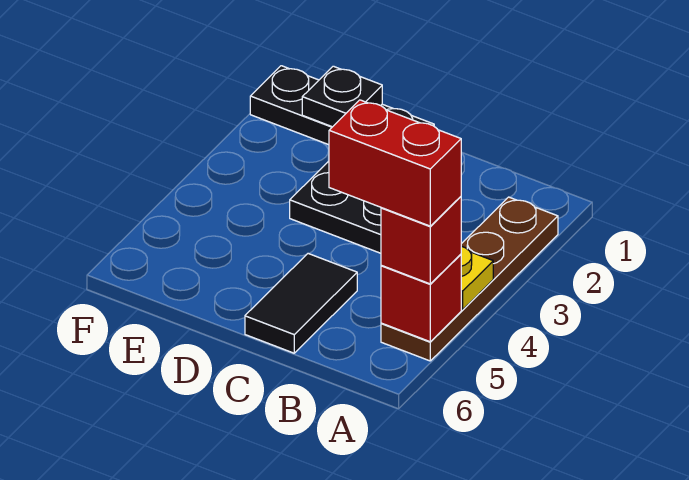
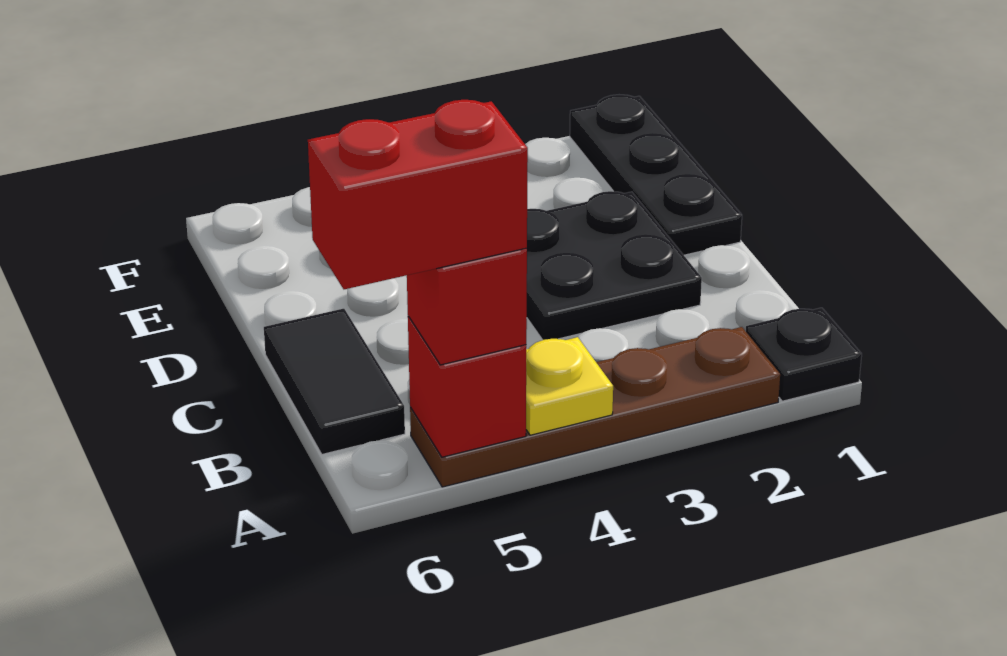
red 1x2 brick [329,100,461,226] -> red 1x2 brick turned to [308,100,528,289]
black 1x2 tile [245,254,357,353] -> black 1x2 tile turned to [264,309,405,454]
black 1x1 plate [302,66,382,127] -> black 1x1 plate moved to [746,308,862,401]

